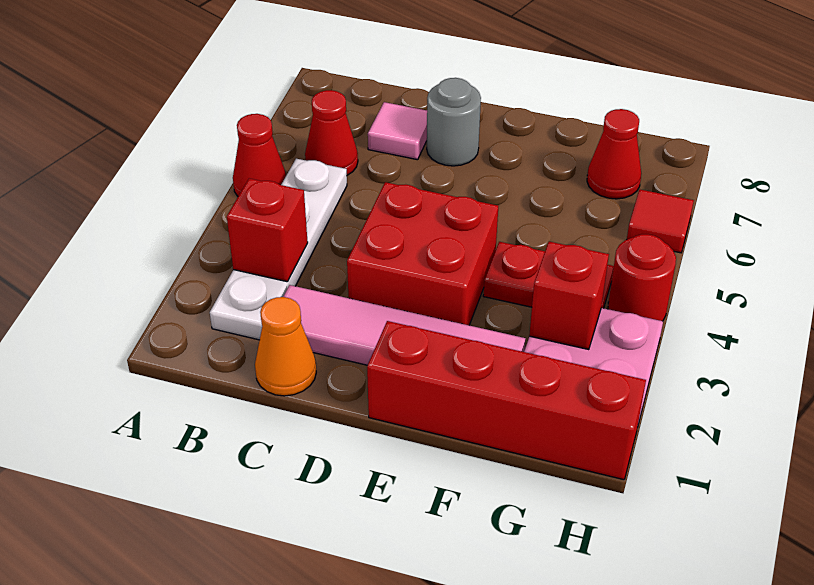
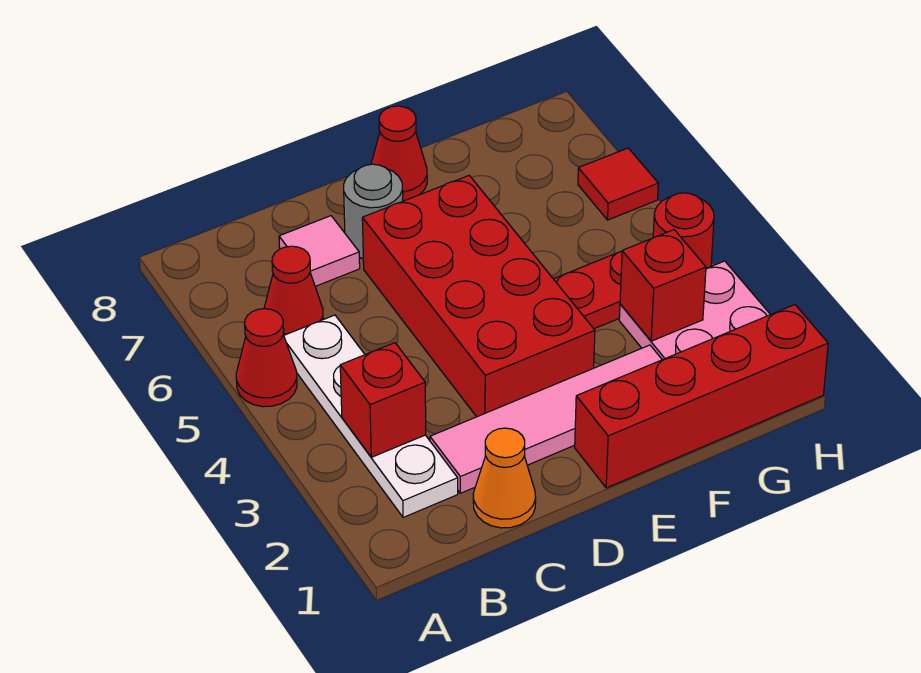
red 2x2 brick [347,182,498,325] -> red 2x4 brick [362,175,595,417]
red 1x1 cone [587,109,641,199] -> red 1x1 cone moved to [371,106,427,201]

